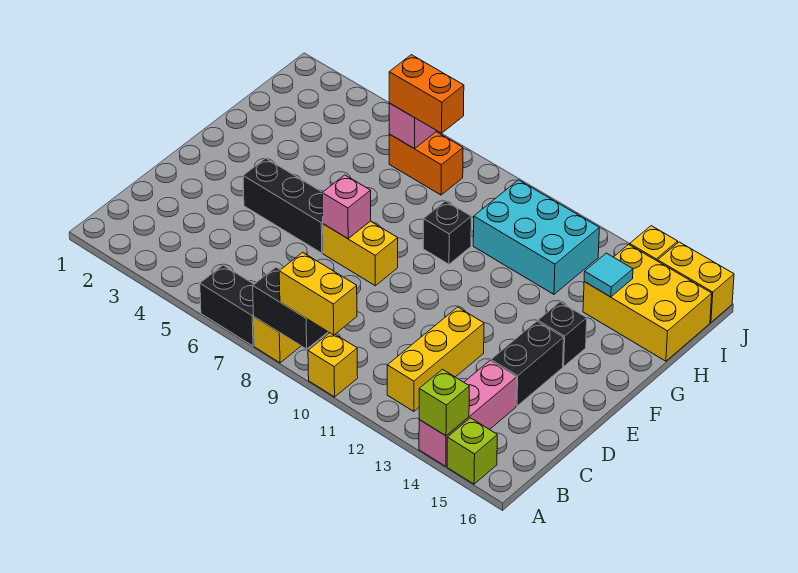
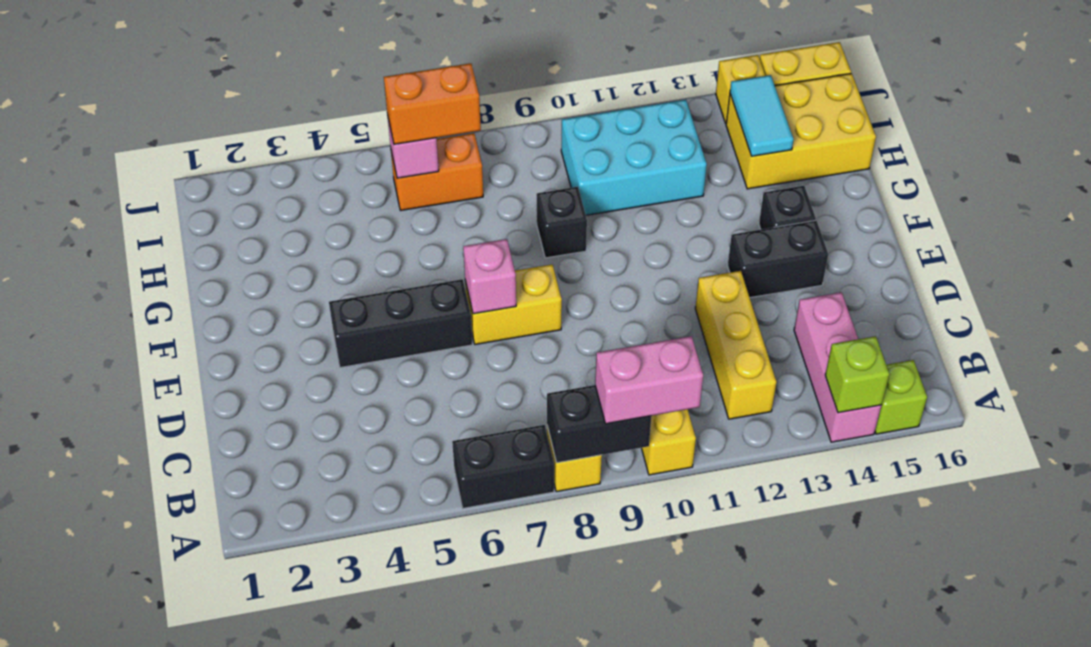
yellow 1x2 brick [279,252,357,335] -> pink 1x2 brick [595,336,703,424]
black 1x2 brick [491,321,564,406] -> black 1x2 brick turned to [728,220,828,298]
cyan 1x1 tile [584,253,633,297] -> cyan 1x2 tile [730,75,794,156]

